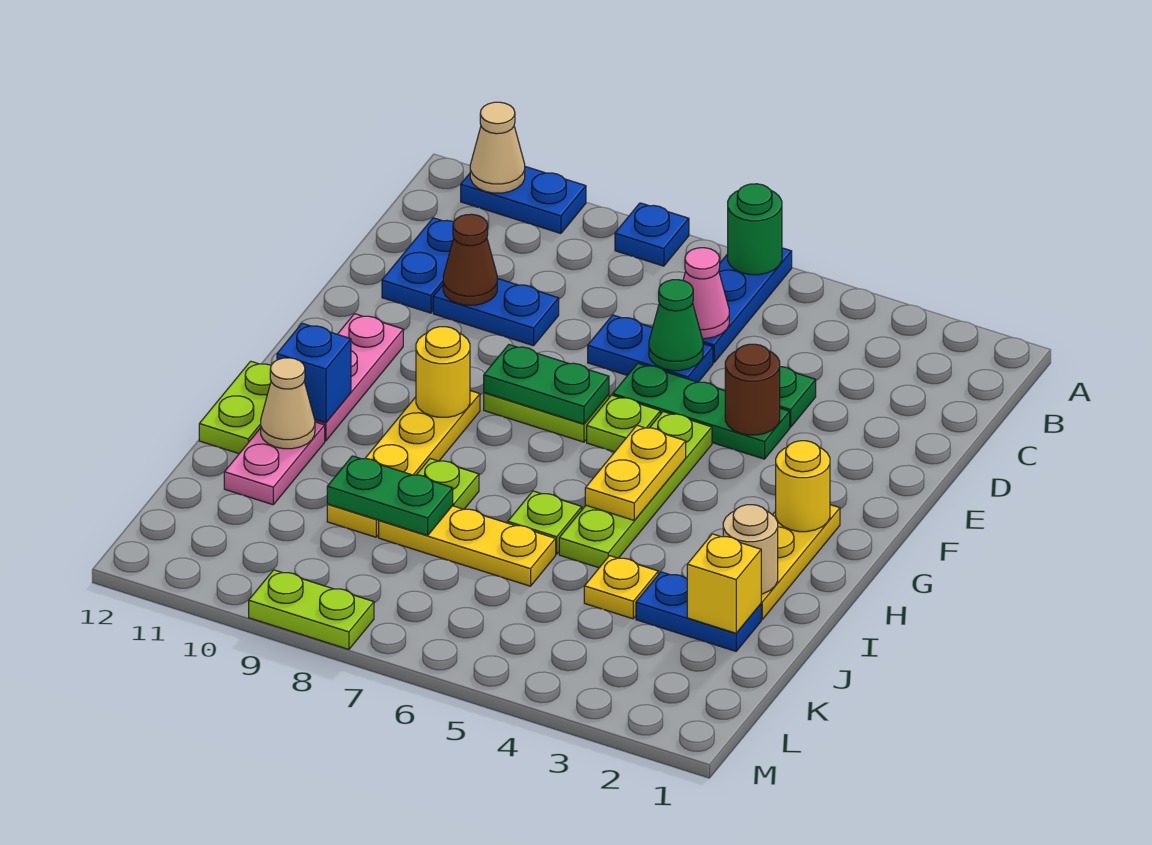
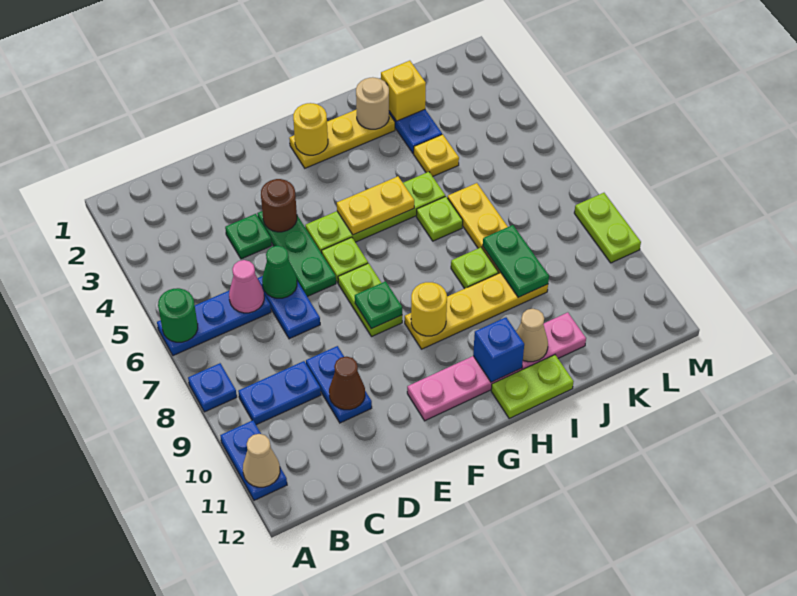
blue 1x2 plate [382,218,454,313] -> blue 1x2 plate moved to [238,361,321,425]
green 1x2 plate [484,345,609,424] -> green 1x1 plate [355,281,402,329]

